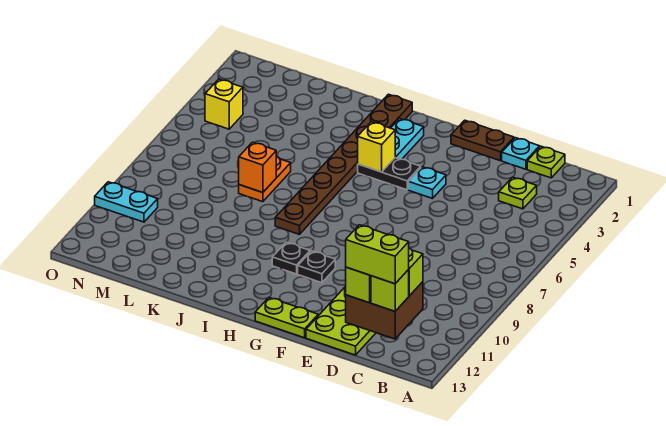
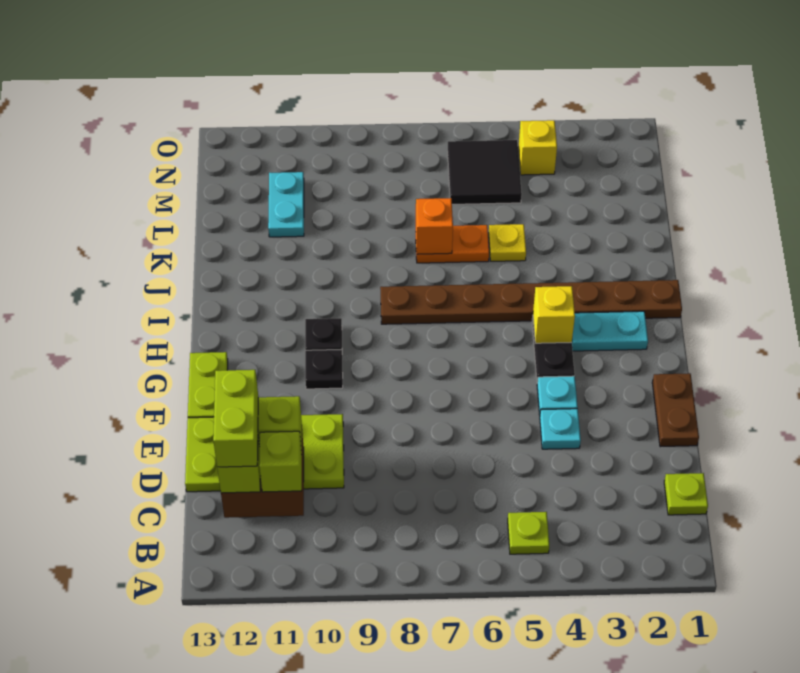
lime 1x1 plate [499,177,537,209] -> lime 1x1 plate moved to [508,512,549,554]
cyan 1x1 plate [502,138,540,169] -> cyan 1x1 plate moved to [540,409,581,449]
none -> yellow 1x1 plate [489,224,526,261]
none -> black 2x2 tile [448,140,522,204]
cyan 1x2 plate [95,182,158,222] -> cyan 1x2 plate moved to [268,172,304,237]

